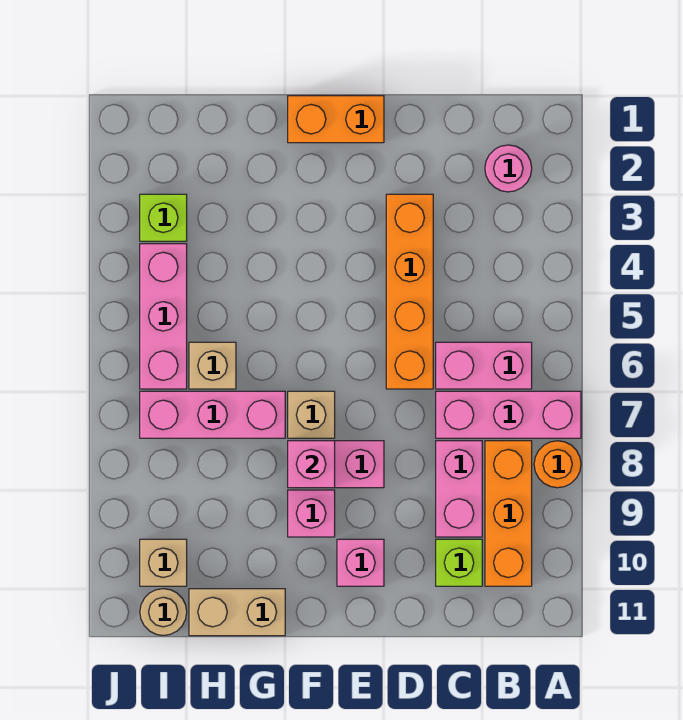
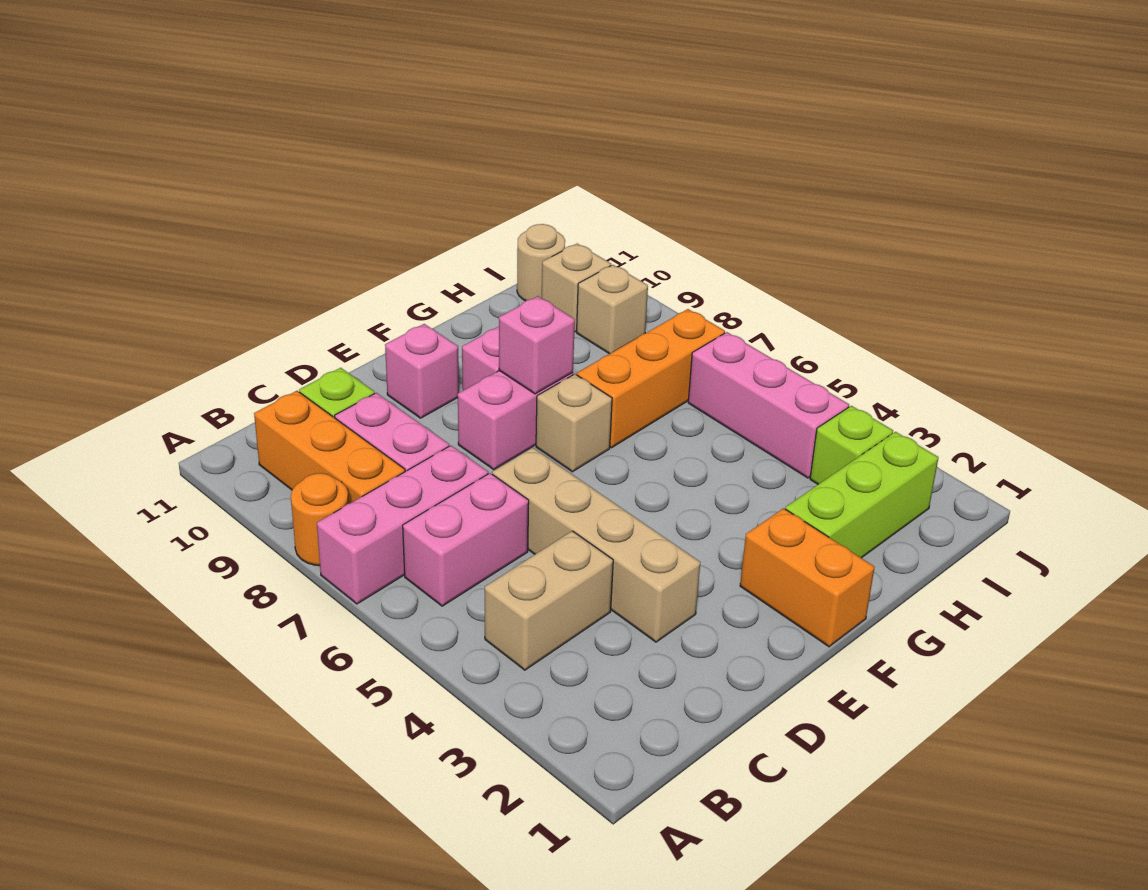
pink 1x1 round brick [485,145,532,192] -> none
orange 1x4 brick [386,194,433,389] -> tan 1x4 brick [492,448,700,642]
orange 1x2 brick [288,96,384,143] -> orange 1x2 brick turned to [740,508,875,647]
none -> lime 1x3 brick [785,432,939,558]
pink 1x3 brick [140,391,285,438] -> orange 1x3 brick [577,309,725,448]
tan 1x2 brick [189,589,285,636] -> tan 1x2 brick moved to [485,531,613,670]
tan 1x1 brick [189,342,236,389] -> tan 1x1 brick moved to [577,265,648,354]

